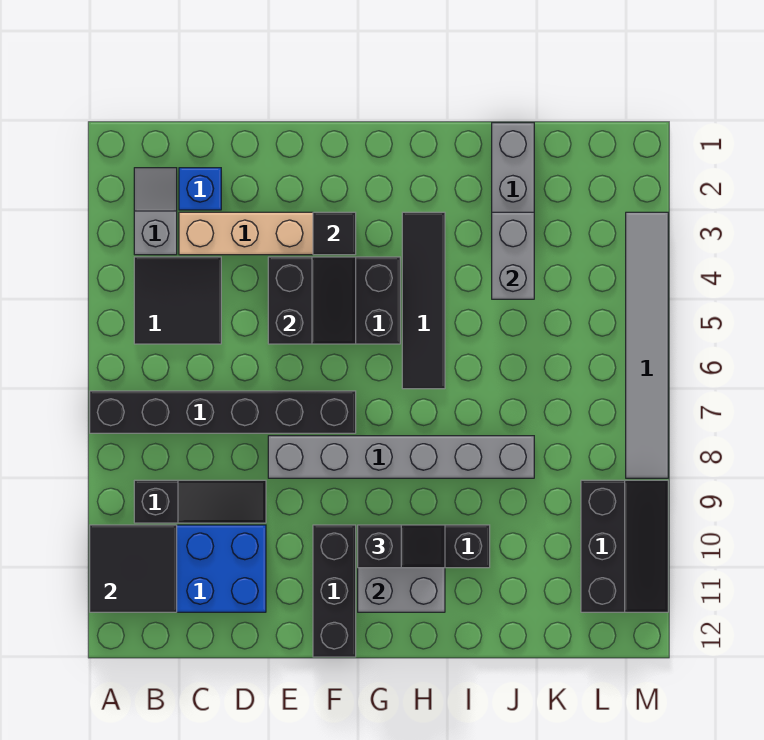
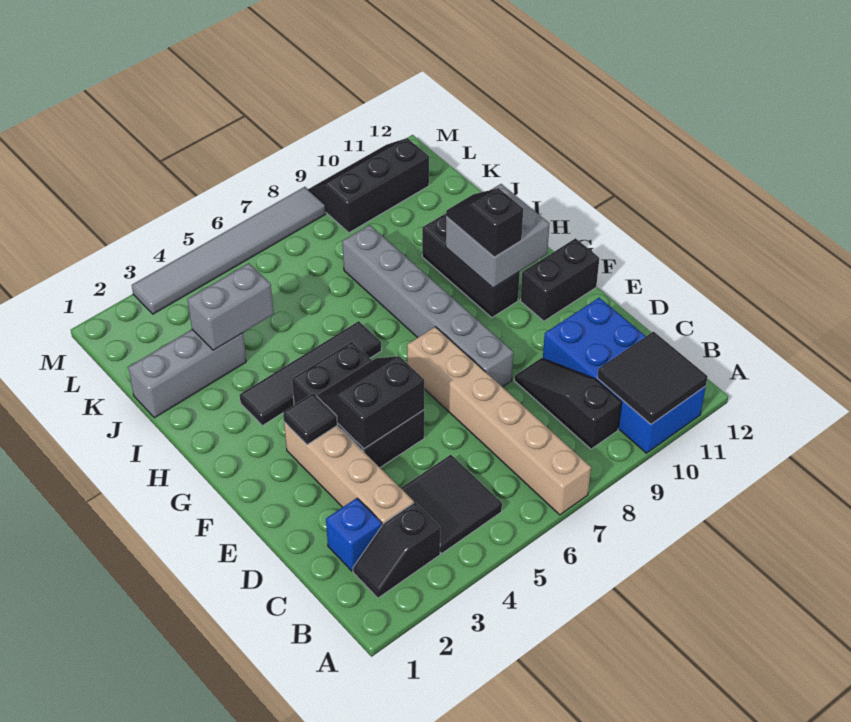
black 1x6 brick [90,391,356,433] -> tan 1x6 brick [407,327,591,515]
grey 1x2 slope [134,168,177,255] -> black 1x2 slope [353,502,440,598]
black 1x3 brick [313,525,356,657] -> black 1x2 brick [520,238,599,321]

